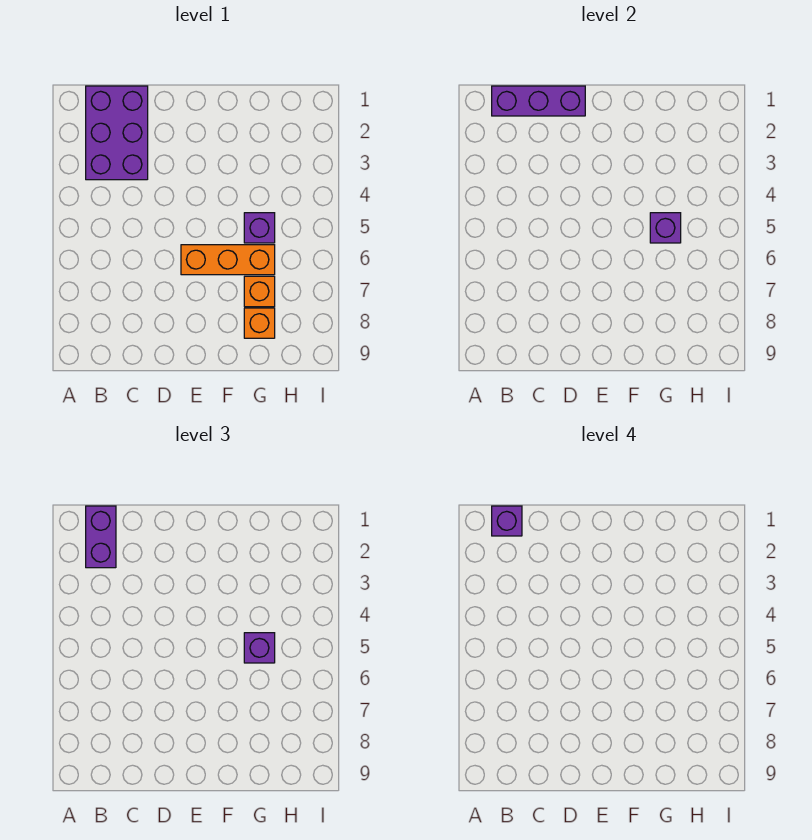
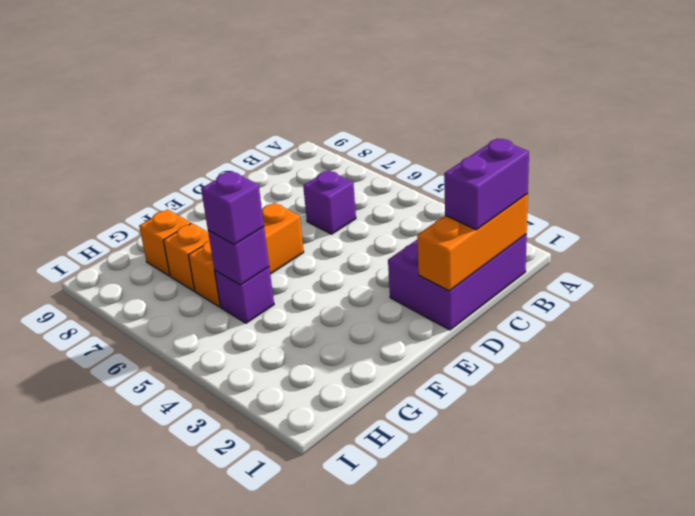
purple 2x3 brick [86,86,148,180] -> purple 2x3 brick turned to [388,234,527,330]
purple 1x3 brick [492,86,585,116] -> orange 1x3 brick [417,194,528,291]
purple 1x2 brick [86,506,116,568] -> purple 1x2 brick turned to [444,138,529,230]
purple 1x1 brick [492,506,522,536] -> purple 1x1 brick moved to [303,170,356,234]

